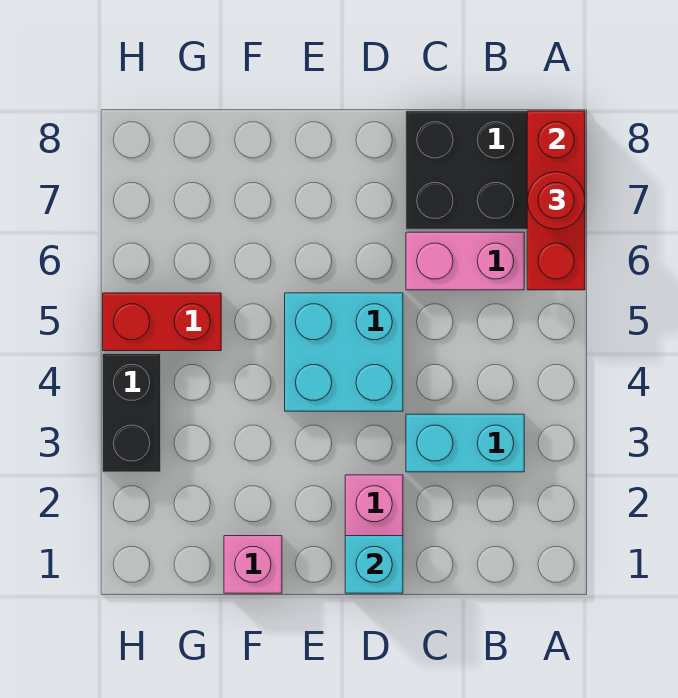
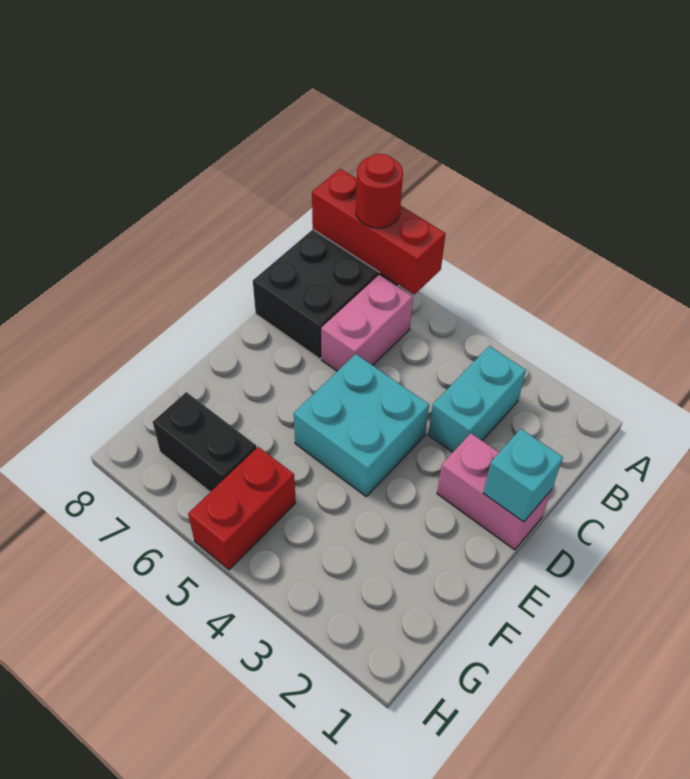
pink 1x1 brick [224,536,282,593] -> none
black 1x2 brick [103,354,161,472] -> black 1x2 brick moved to [153,392,257,492]

